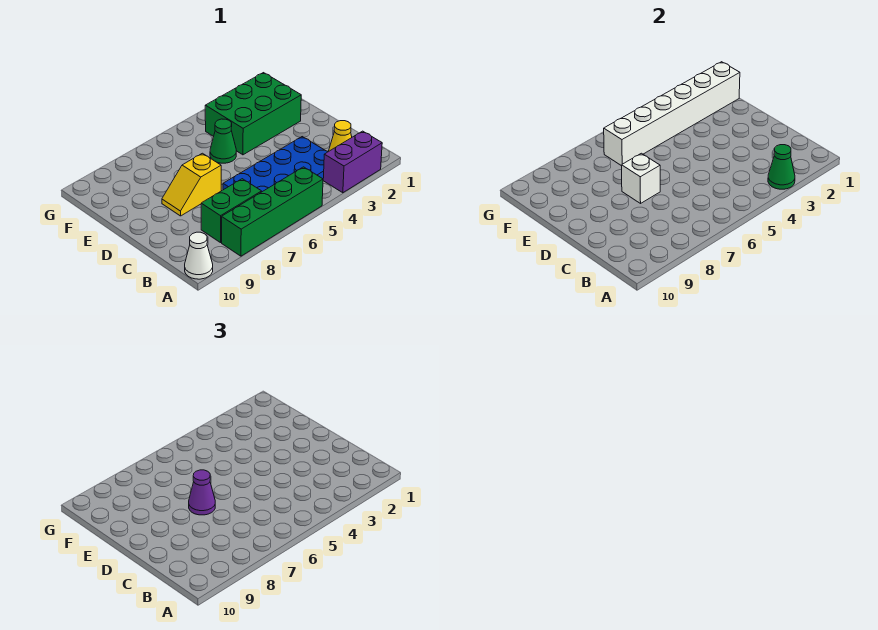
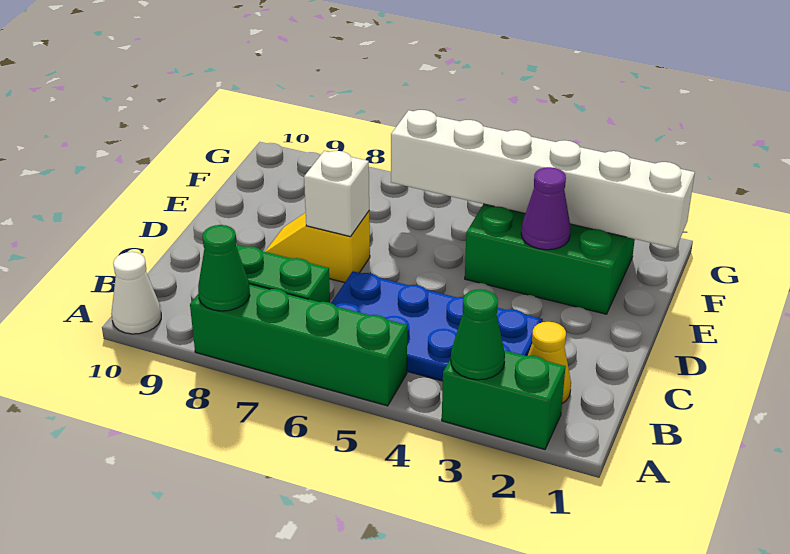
purple 1x2 brick [323,131,382,193] -> green 1x2 brick [442,350,566,449]
purple 1x1 cone [189,470,215,515] -> purple 1x1 cone moved to [521,167,571,250]
green 1x1 cone [210,119,236,163] -> green 1x1 cone moved to [198,225,250,311]

